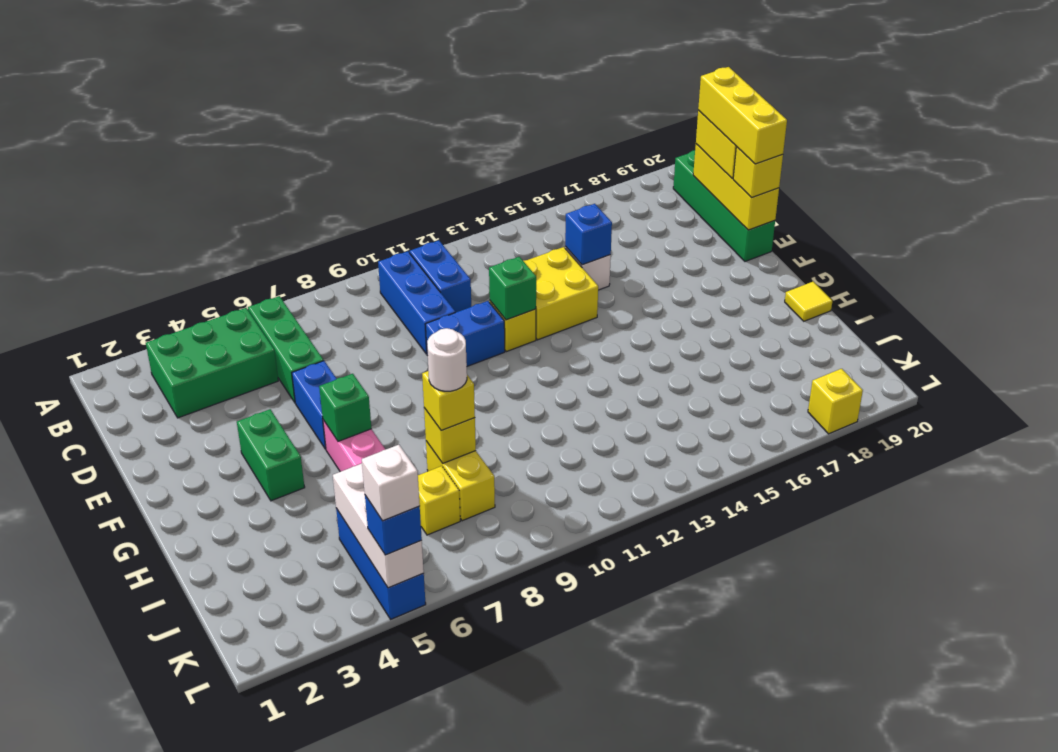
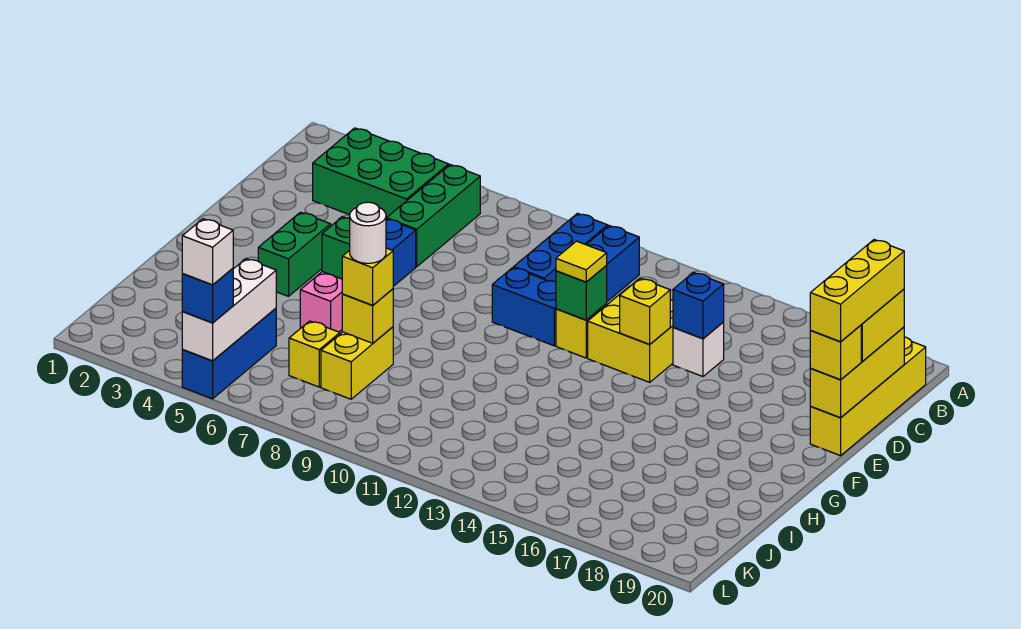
green 1x4 brick [673,150,775,261] -> yellow 1x4 brick [810,337,926,456]
yellow 1x1 tile [785,282,832,321] -> yellow 1x1 tile moved to [556,241,607,282]
yellow 1x1 brick [808,369,863,434] -> yellow 1x1 brick moved to [620,278,670,344]

